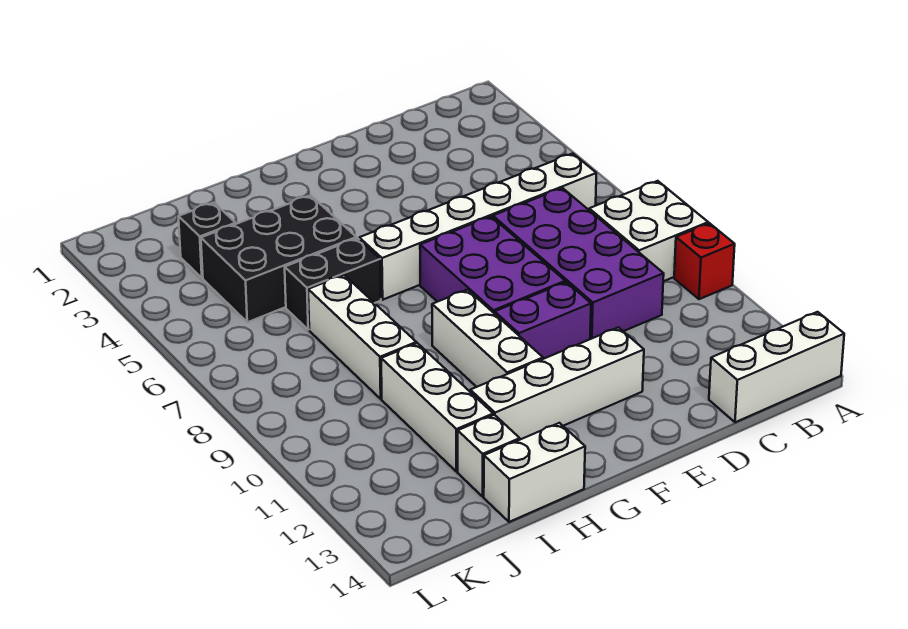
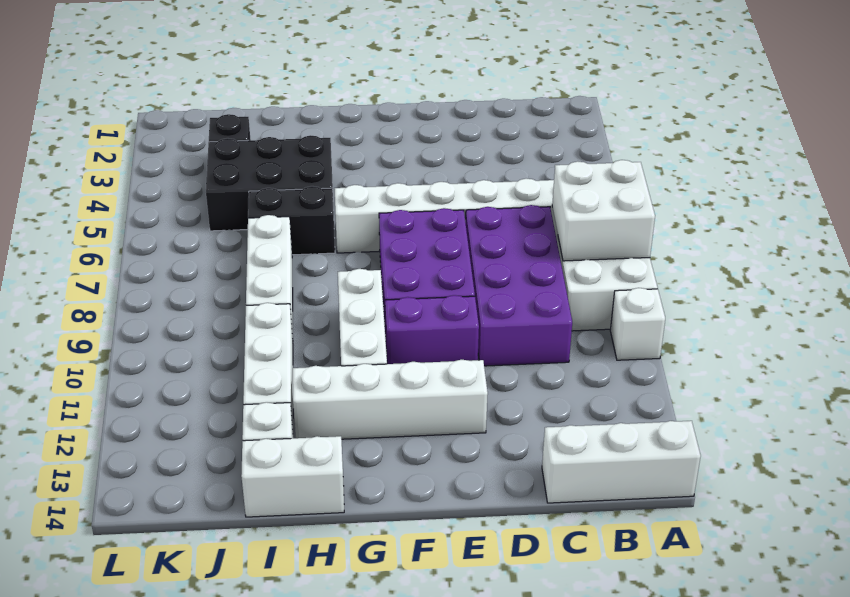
none -> white 2x2 brick [552,160,655,261]
red 1x1 brick [674,223,735,299] -> white 1x1 brick [610,288,665,360]

